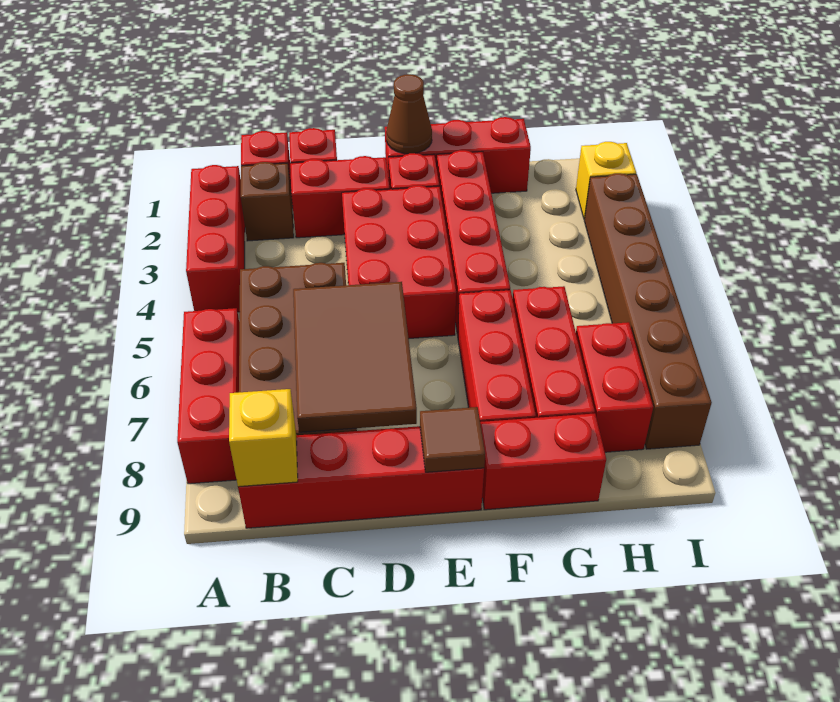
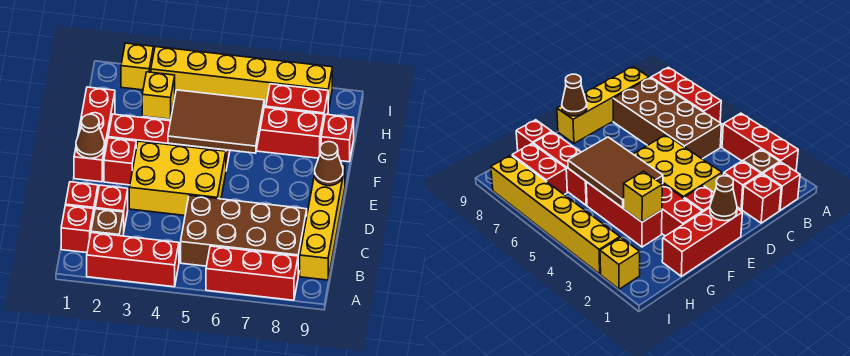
red 1x4 brick [238,426,484,528] -> yellow 1x4 brick [300,163,345,280]
yellow 1x1 brick [229,389,298,487] -> yellow 1x1 brick moved to [142,72,175,119]
red 1x2 brick [290,156,390,238] -> red 1x1 brick [95,185,128,228]
brown 2x3 tile [293,282,417,432] -> brown 2x3 tile moved to [168,90,264,153]
red 2x3 brick [342,185,456,338] -> yellow 2x3 brick [129,141,226,215]
brown 1x1 tile [420,407,485,472] -> brown 1x1 cone [315,142,343,186]
red 1x3 brick [458,290,536,422] -> red 1x3 brick moved to [586,182,662,247]
red 1x2 brick [480,413,606,510] -> red 1x1 brick [321,114,354,162]
brown 1x6 brick [584,173,712,449] -> yellow 1x6 brick [151,47,332,110]

